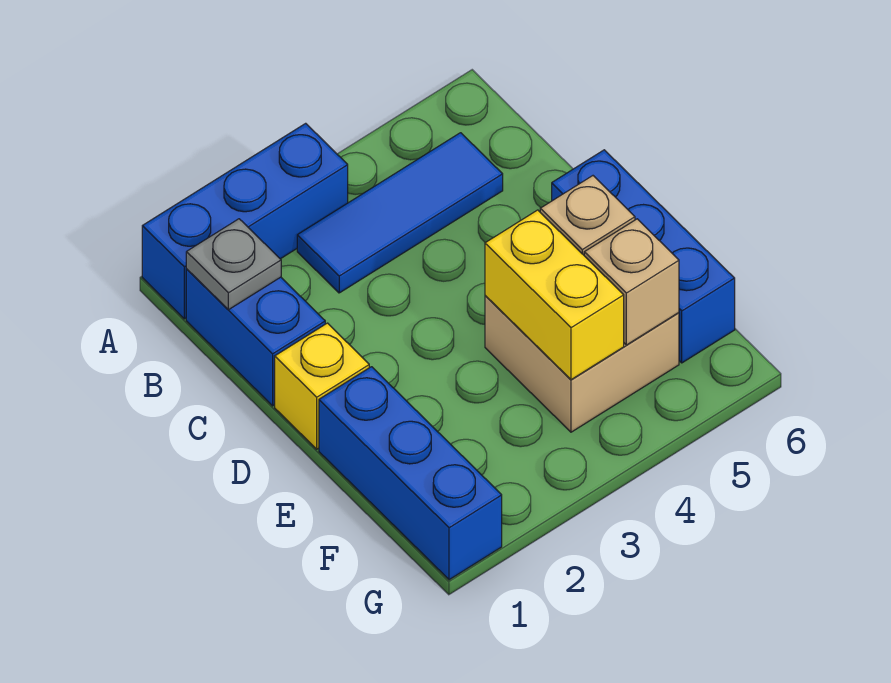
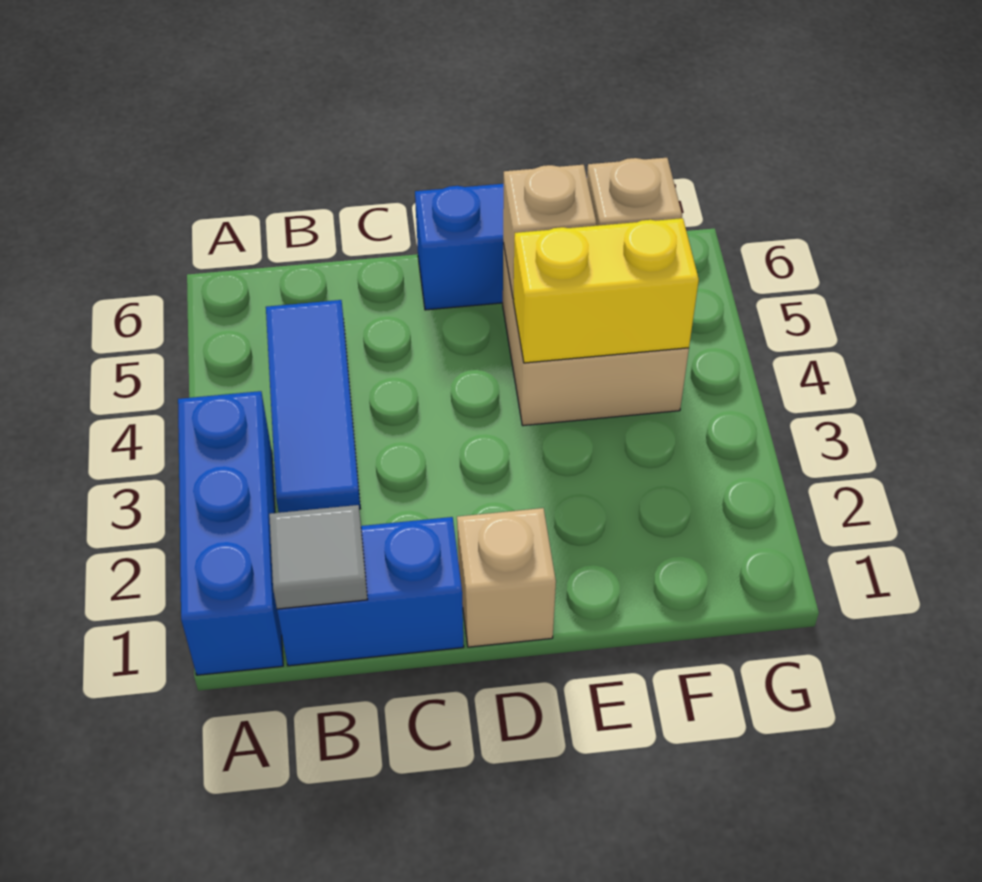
grey 1x1 plate [186,219,281,310] -> grey 1x1 tile [269,505,368,609]
yellow 1x1 brick [275,323,369,449] -> tan 1x1 brick [457,508,556,647]
blue 1x3 brick [319,367,502,580] -> none

